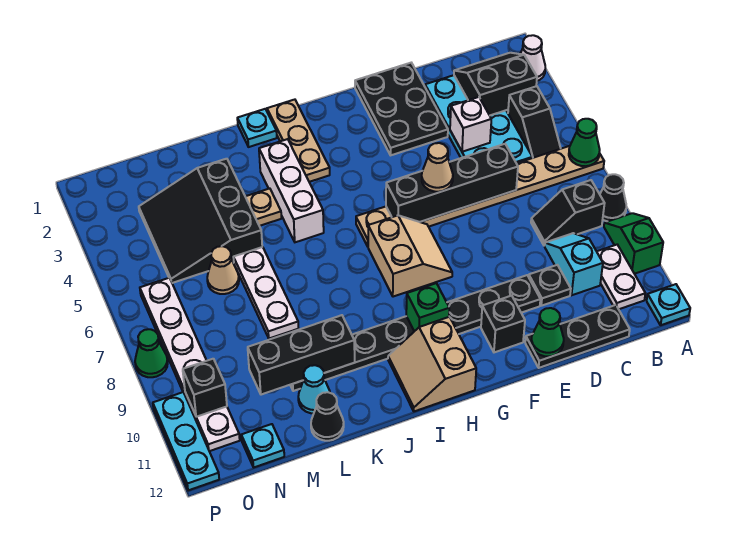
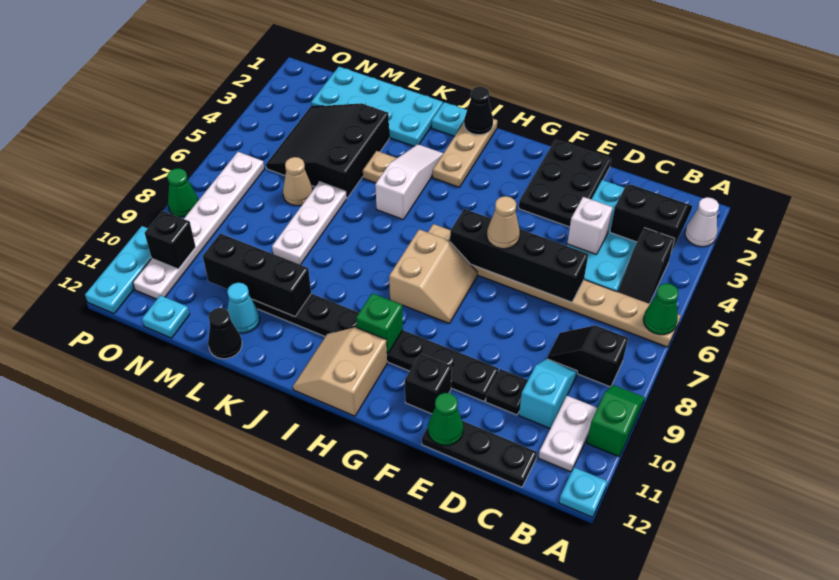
black 1x1 cone [600,174,626,221] -> black 1x1 cone moved to [464,87,493,135]
white 1x3 brick [259,139,324,242] -> white 1x3 slope [375,144,443,220]
none -> cyan 2x4 plate [311,67,443,146]

